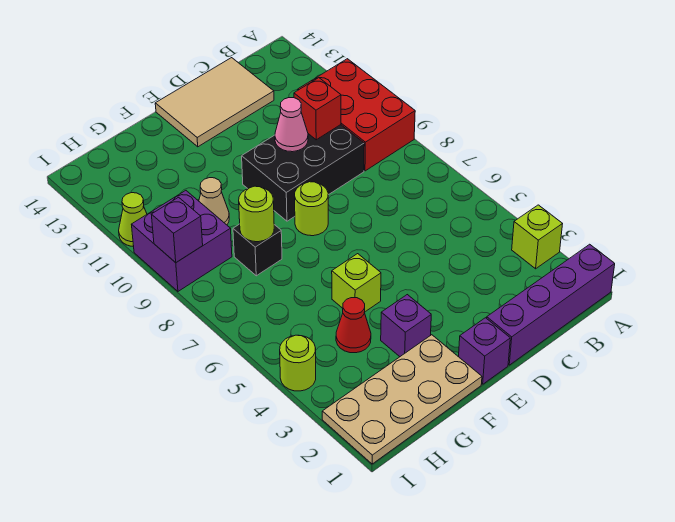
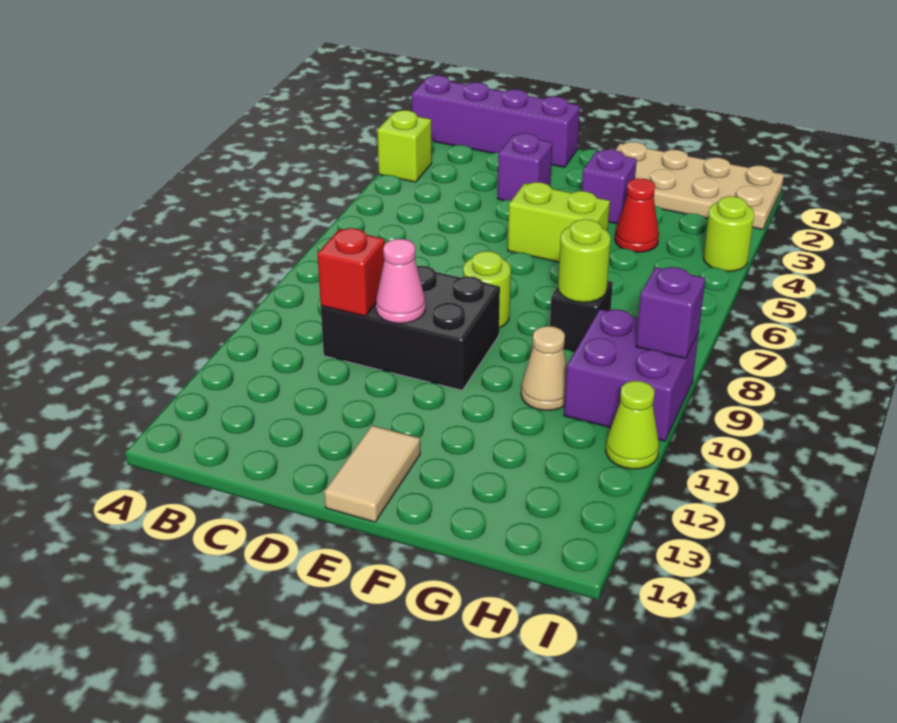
red 2x3 brick [298,59,415,171] -> none
tan 2x3 tile [155,58,274,147] -> tan 1x2 tile [324,425,420,522]
purple 1x1 brick [459,318,510,384] -> purple 1x1 brick moved to [497,133,552,200]
lime 1x1 brick [332,254,381,312] -> lime 1x2 brick [508,182,610,262]

